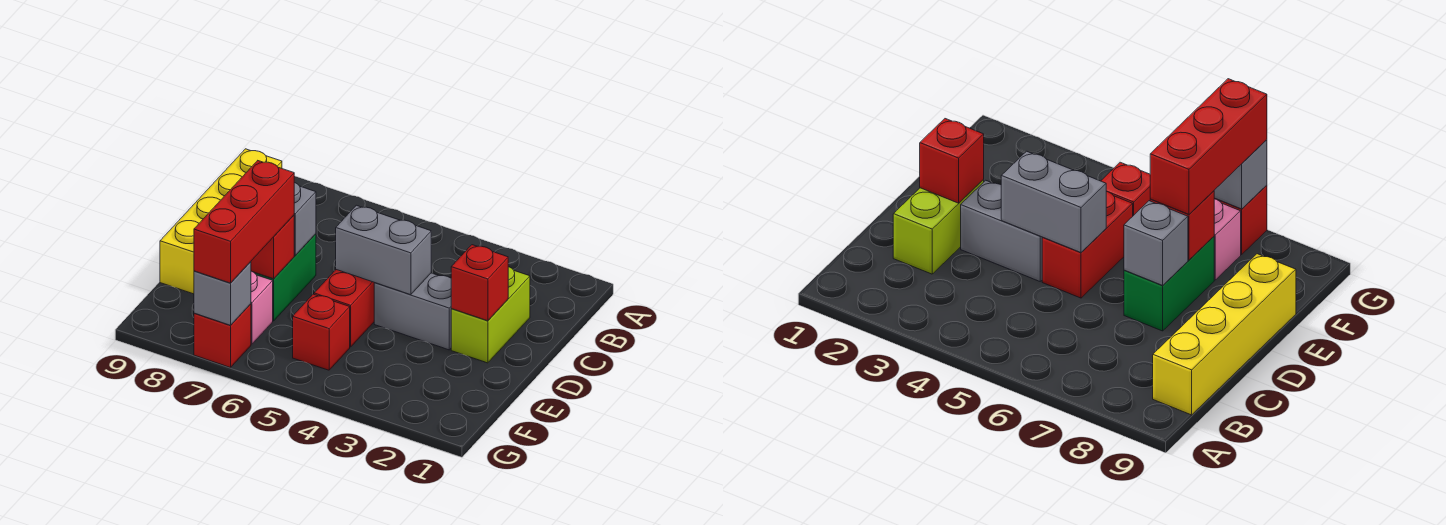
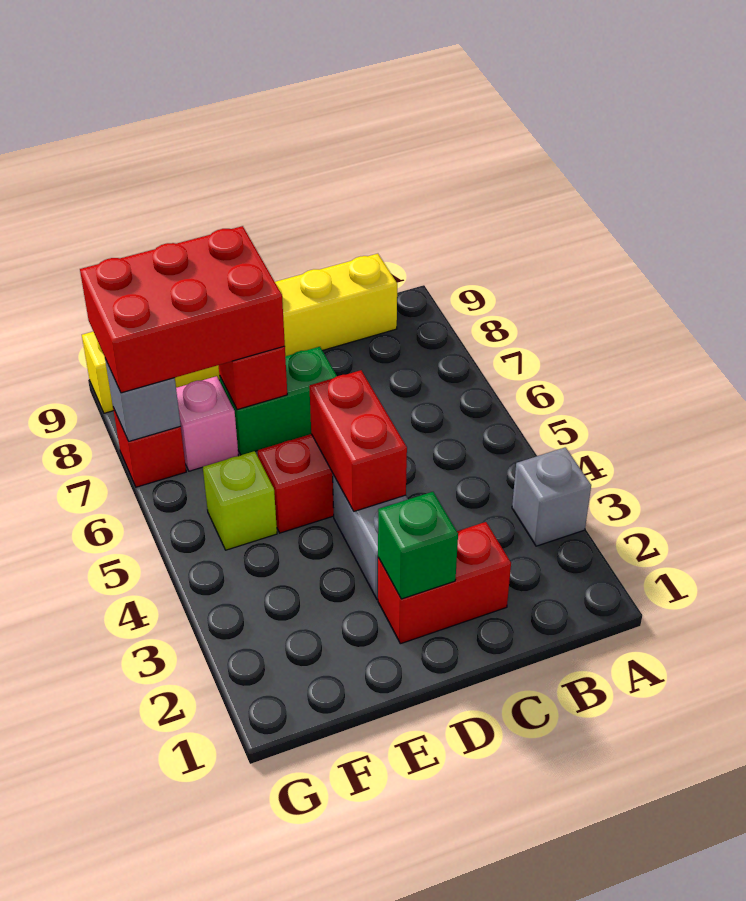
yellow 1x4 brick [160,149,282,294] -> yellow 1x6 brick [82,254,397,413]
lime 1x2 brick [451,267,530,363] -> red 1x2 brick [378,522,511,644]
red 1x1 brick [451,245,508,321] -> green 1x1 brick [378,492,458,599]
grey 1x2 brick [336,205,431,295] -> red 1x2 brick [309,370,407,511]
grey 1x1 brick [294,182,316,255] -> grey 1x1 brick moved to [512,447,591,546]
red 1x3 brick [194,161,294,283] -> red 2x3 brick [80,226,285,393]
red 1x1 brick [293,294,350,370] -> lime 1x1 brick [203,451,277,550]

